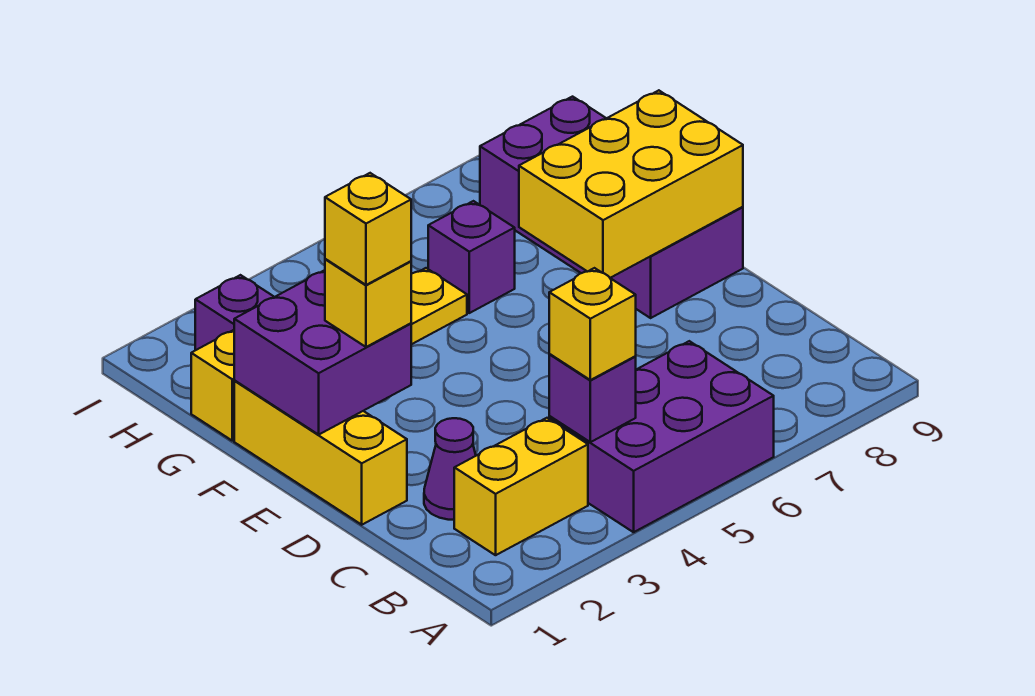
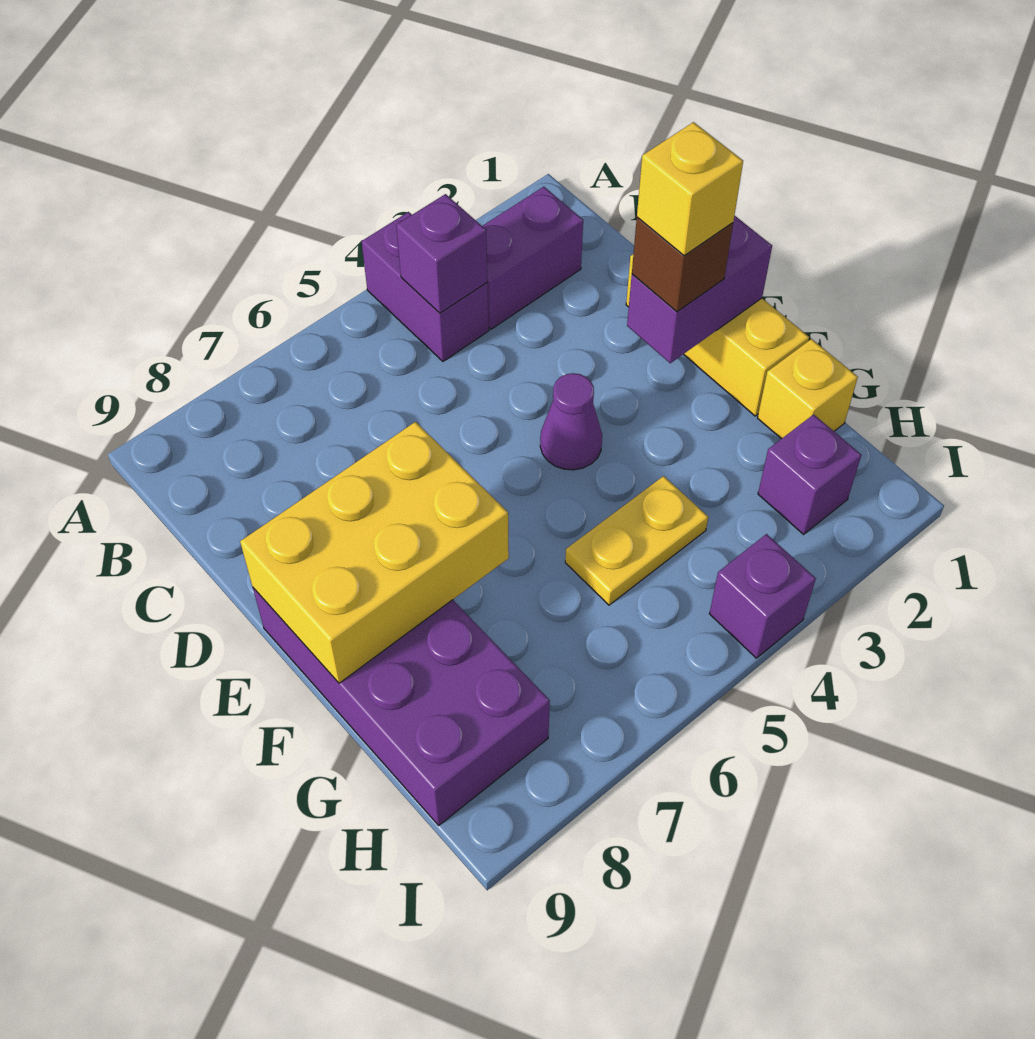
purple 2x3 brick [549,341,774,532] -> purple 1x2 brick [362,212,489,361]
yellow 1x2 brick [454,418,588,555] -> purple 1x2 brick [483,187,583,329]
yellow 1x1 brick [549,268,636,380] -> none
purple 1x1 cone [424,418,476,520] -> purple 1x1 cone moved to [540,373,602,470]
purple 2x2 brick [234,270,411,435] -> purple 1x2 brick [627,216,772,363]
yellow 1x1 brick [325,259,411,347] -> brown 1x1 brick [632,217,733,312]
purple 1x1 brick [428,201,515,313] -> purple 1x1 brick moved to [709,534,816,658]

